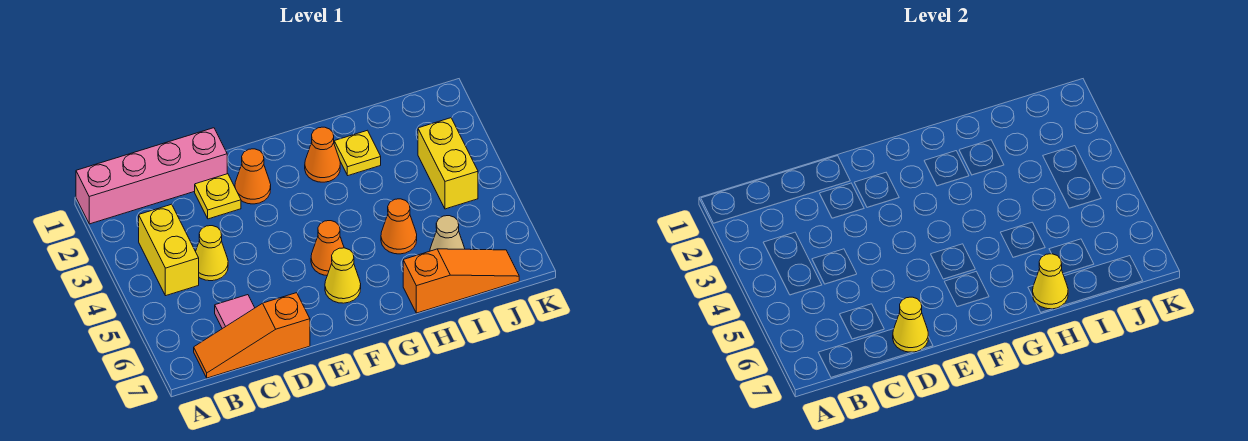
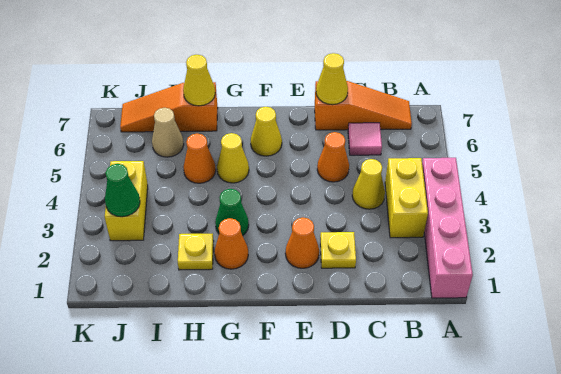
pink 1x4 brick [76,128,227,224] -> pink 1x4 brick turned to [422,158,473,298]
orange 1x1 cone [311,221,344,275] -> orange 1x1 cone moved to [317,132,349,182]
none -> green 1x1 cone [215,189,249,236]
none -> yellow 1x1 cone [217,133,249,183]
none -> green 1x1 cone [105,164,140,217]

